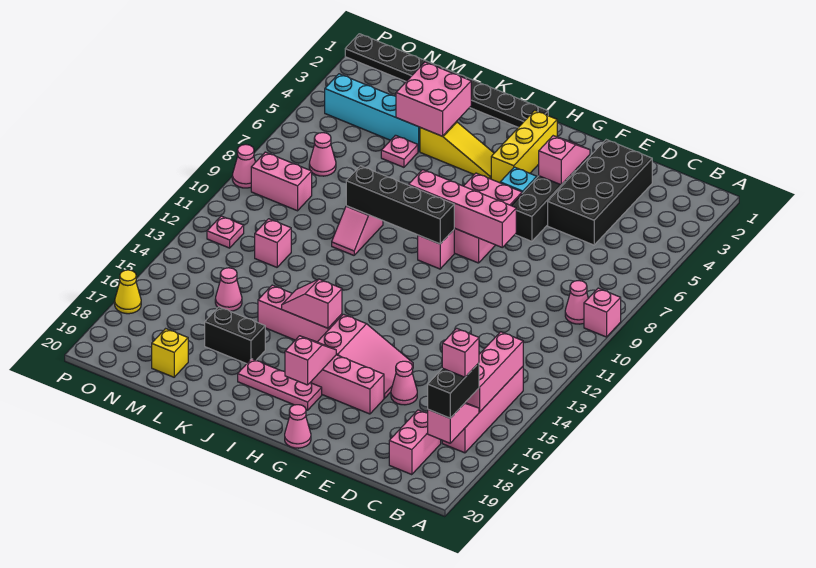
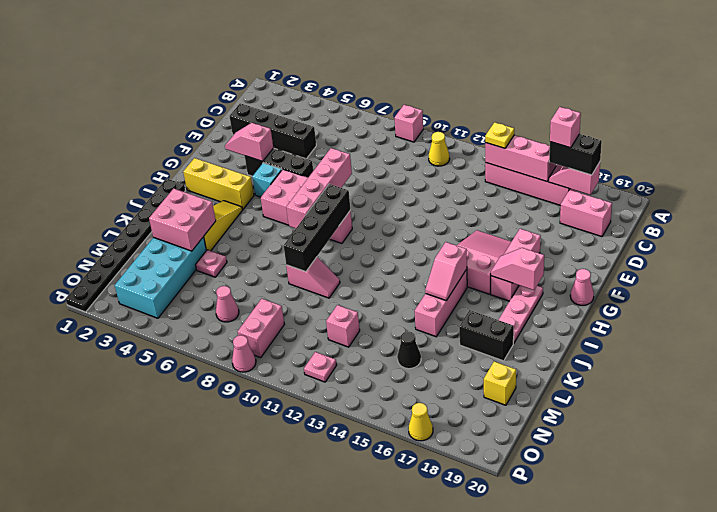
pink 1x1 cone [565,281,588,324] -> none
none -> yellow 1x1 cone [429,132,450,166]
none -> yellow 1x1 plate [485,122,514,148]
black 2x4 brick [548,140,652,245] -> black 1x4 brick [229,103,316,159]
pink 1x1 cone [391,361,417,405] -> none
black 1x2 brick [205,307,265,364] -> black 1x2 brick turned to [459,310,514,361]
cyan 1x4 brick [325,74,420,152] -> cyan 2x4 brick [115,237,206,318]
pink 1x1 cone [215,268,242,312] -> black 1x1 cone [397,331,421,369]

